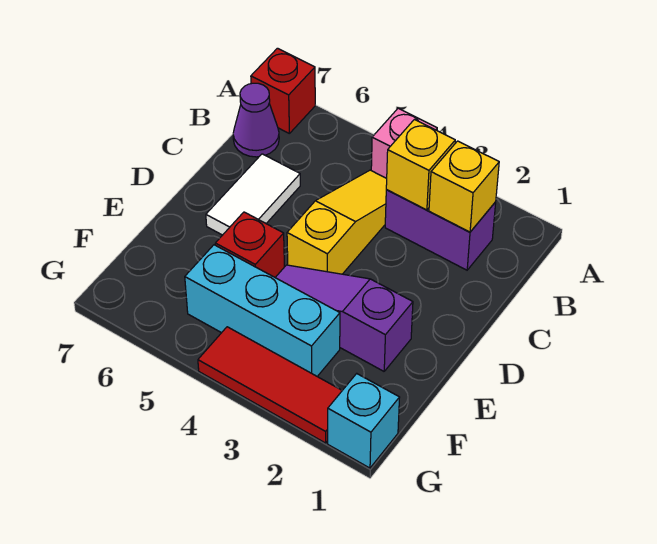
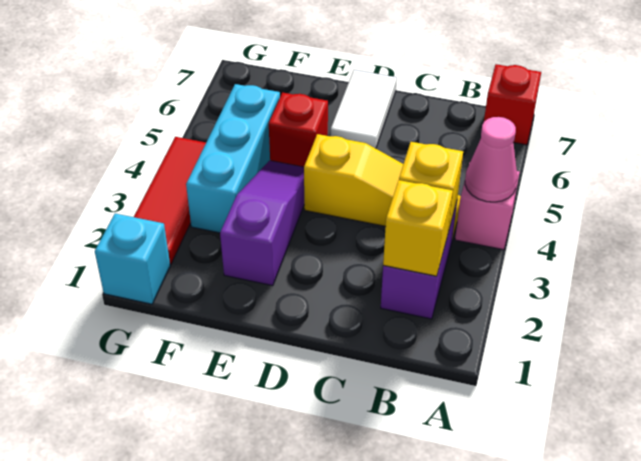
none -> pink 1x1 cone [465,117,517,202]
purple 1x1 cone [233,83,279,157] -> none
white 1x2 tile [206,154,300,235] -> white 1x2 tile turned to [331,70,397,148]

